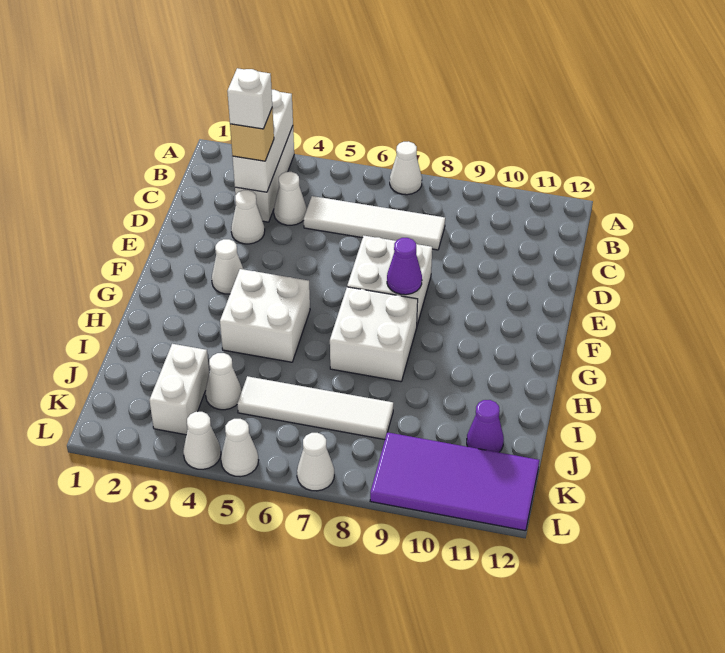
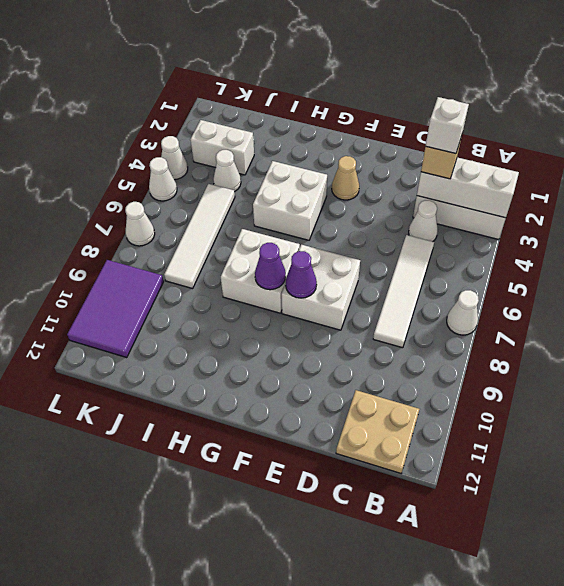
none -> tan 2x2 plate [336,390,419,473]
white 1x1 cone [231,190,265,244] -> none
white 1x1 cone [212,239,243,294] -> tan 1x1 cone [332,156,359,200]
purple 1x1 cone [467,400,504,452] -> purple 1x1 cone moved to [255,243,286,290]
purple 2x4 tile [370,432,539,531] -> purple 2x3 tile [67,260,164,357]

